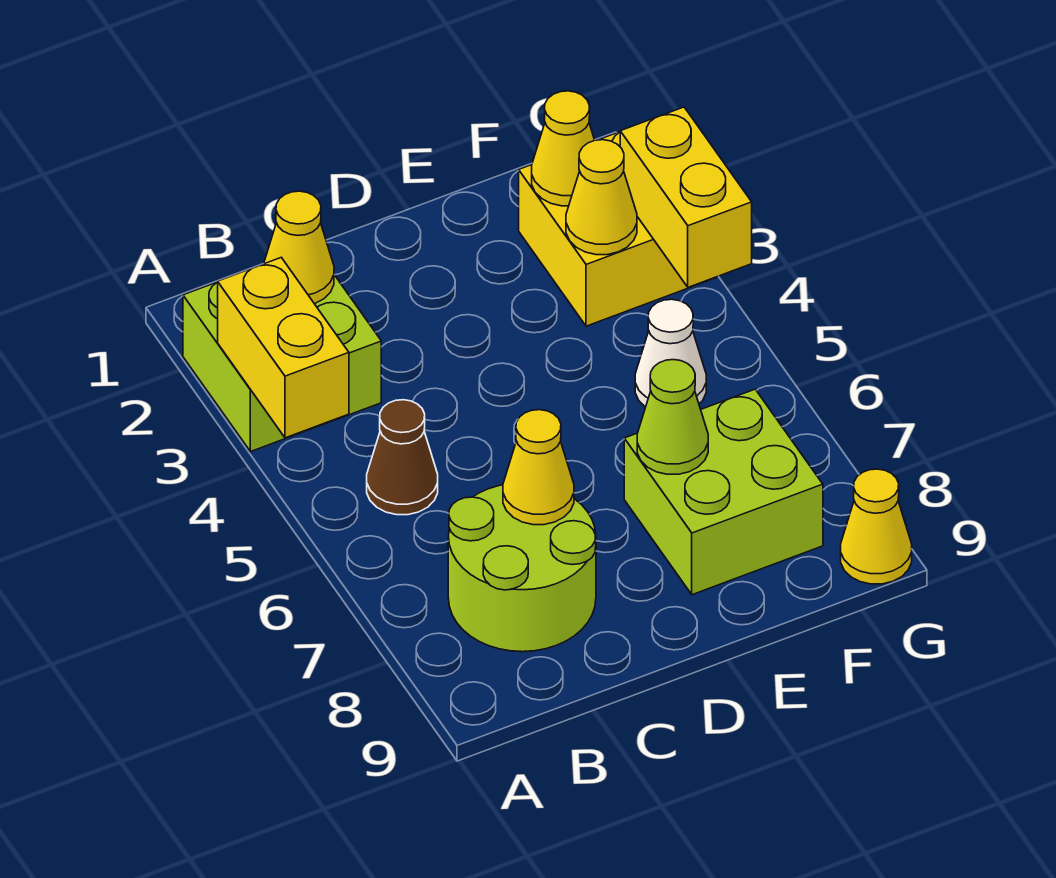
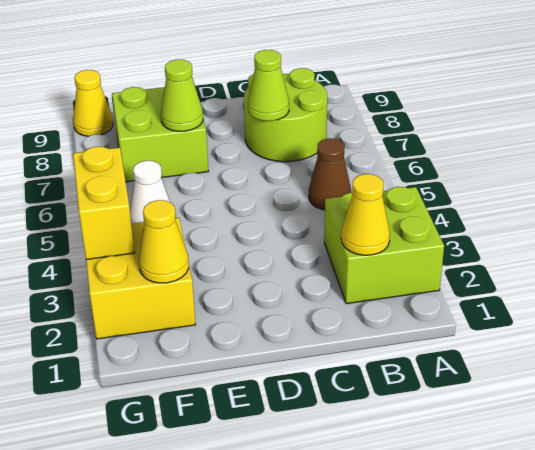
yellow 1x2 brick [218,258,349,438] -> none
yellow 1x1 cone [503,410,574,525] -> lime 1x1 cone [248,50,289,121]
yellow 1x1 cone [566,140,637,255] -> none

